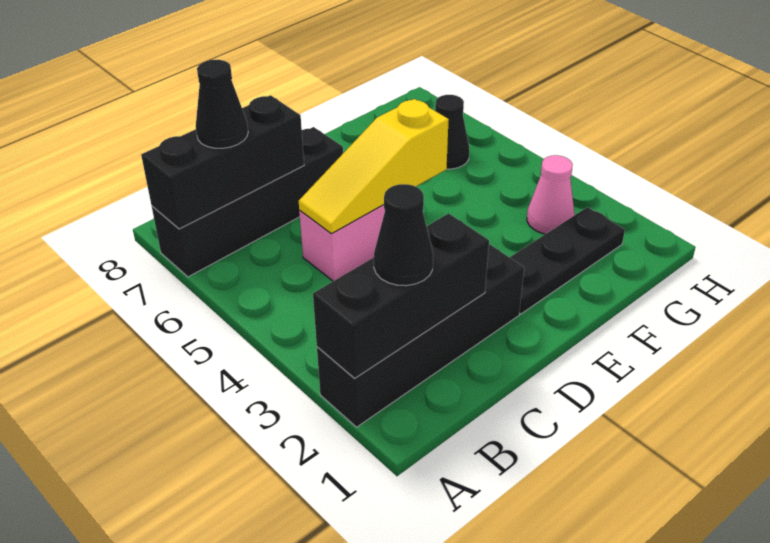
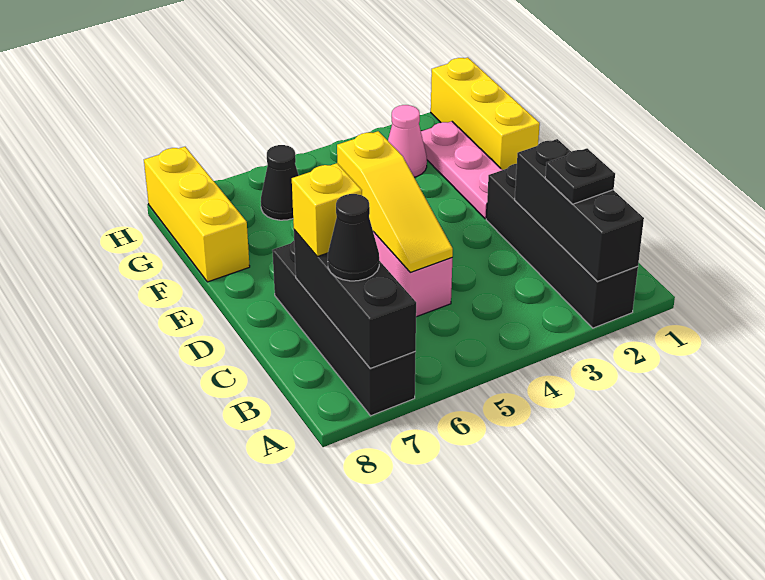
black 1x1 cone [374,184,433,286] -> black 1x1 plate [545,148,615,204]
none -> yellow 1x1 brick [292,163,362,257]
black 1x3 plate [510,207,625,314] -> pink 1x3 plate [421,121,502,219]
none -> yellow 1x3 brick [431,58,540,170]
none -> yellow 1x3 brick [144,147,250,282]

